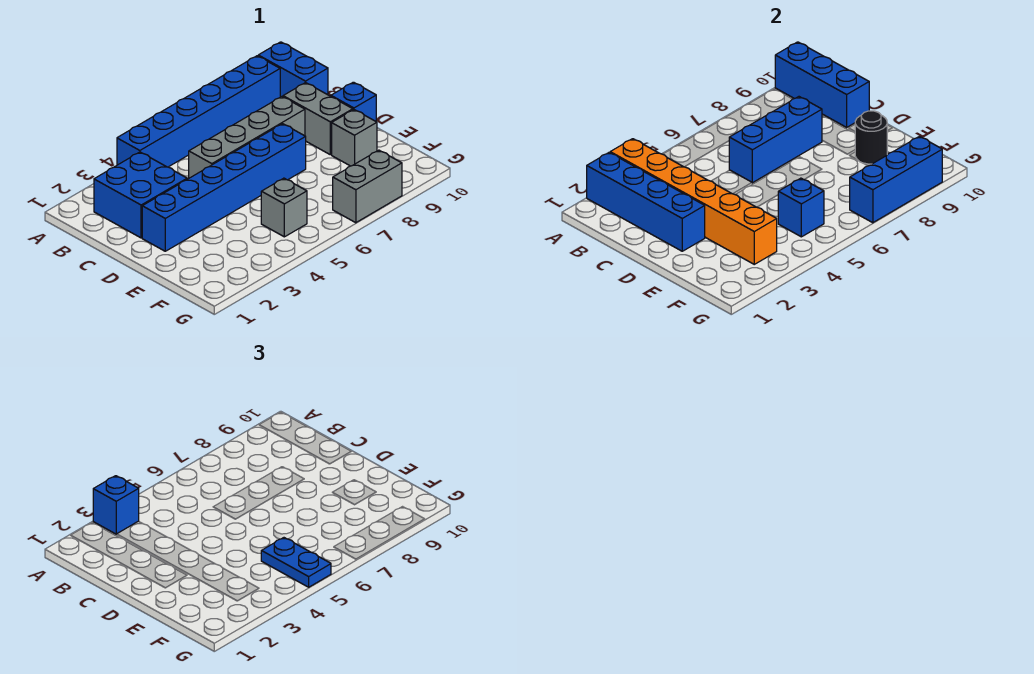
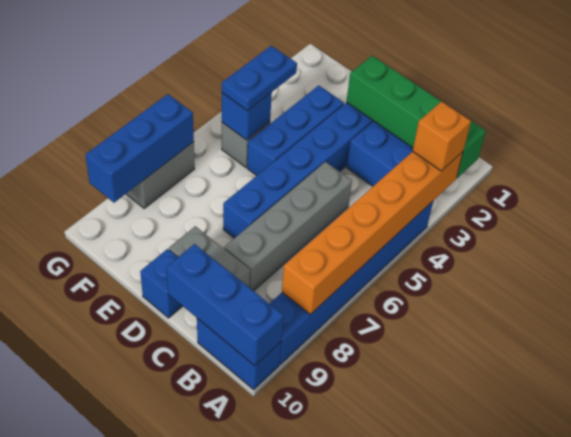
blue 1x4 brick [587,153,705,251] -> green 1x4 brick [346,56,486,178]
orange 1x6 brick [610,139,777,264] -> orange 1x6 brick turned to [282,152,463,314]
blue 1x1 brick [93,476,139,534] -> orange 1x1 brick [413,101,471,171]
blue 1x3 brick [729,97,822,183] -> blue 1x3 brick moved to [247,85,344,176]
grey 1x1 brick [332,110,377,166] -> none
black 1x1 round brick [855,111,887,164] -> none
blue 1x2 plate [261,538,331,587] -> blue 1x2 plate turned to [222,46,297,111]

